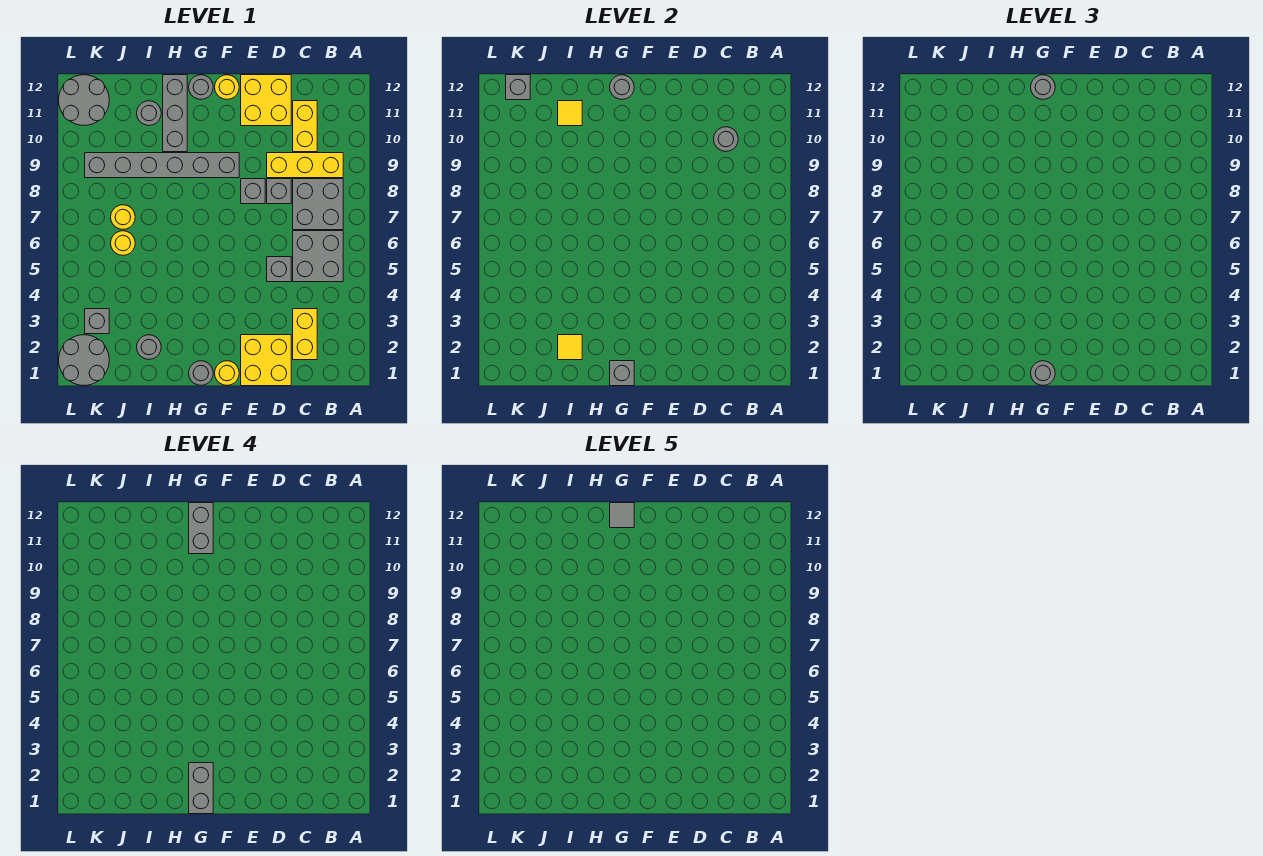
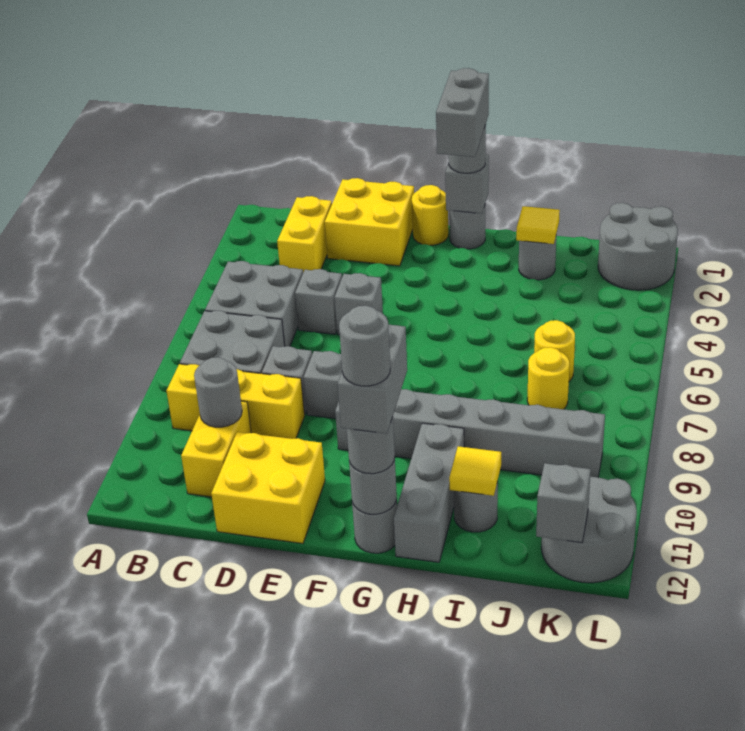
yellow 1x1 round brick [215,75,239,99] -> none
grey 1x1 tile [610,503,634,528] -> grey 1x1 round brick [339,306,390,386]
grey 1x1 brick [85,309,109,334] -> grey 1x1 brick moved to [335,273,383,335]

